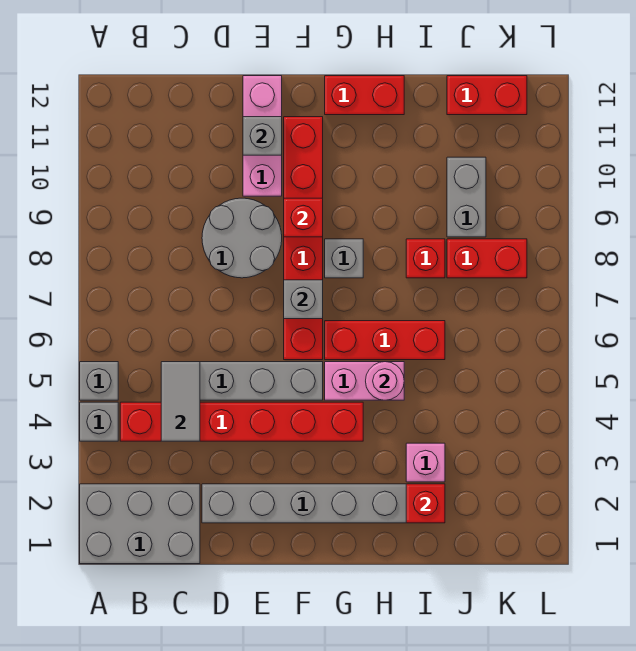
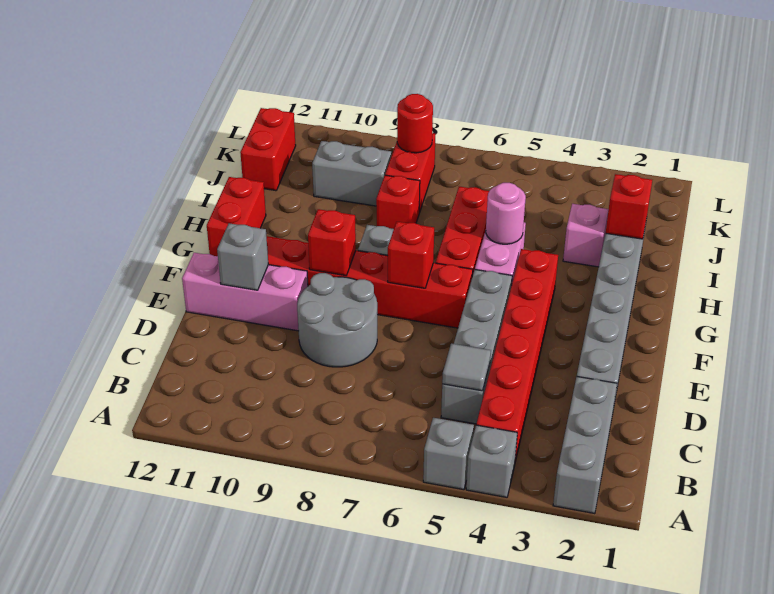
grey 2x3 brick [80,484,200,564] -> grey 1x3 brick [553,376,617,514]
grey 1x2 tile [161,362,200,441] -> grey 1x1 tile [442,344,491,391]
grey 1x1 brick [284,280,323,319] -> red 1x1 brick [388,222,434,288]
none -> red 1x1 round brick [397,94,433,153]

